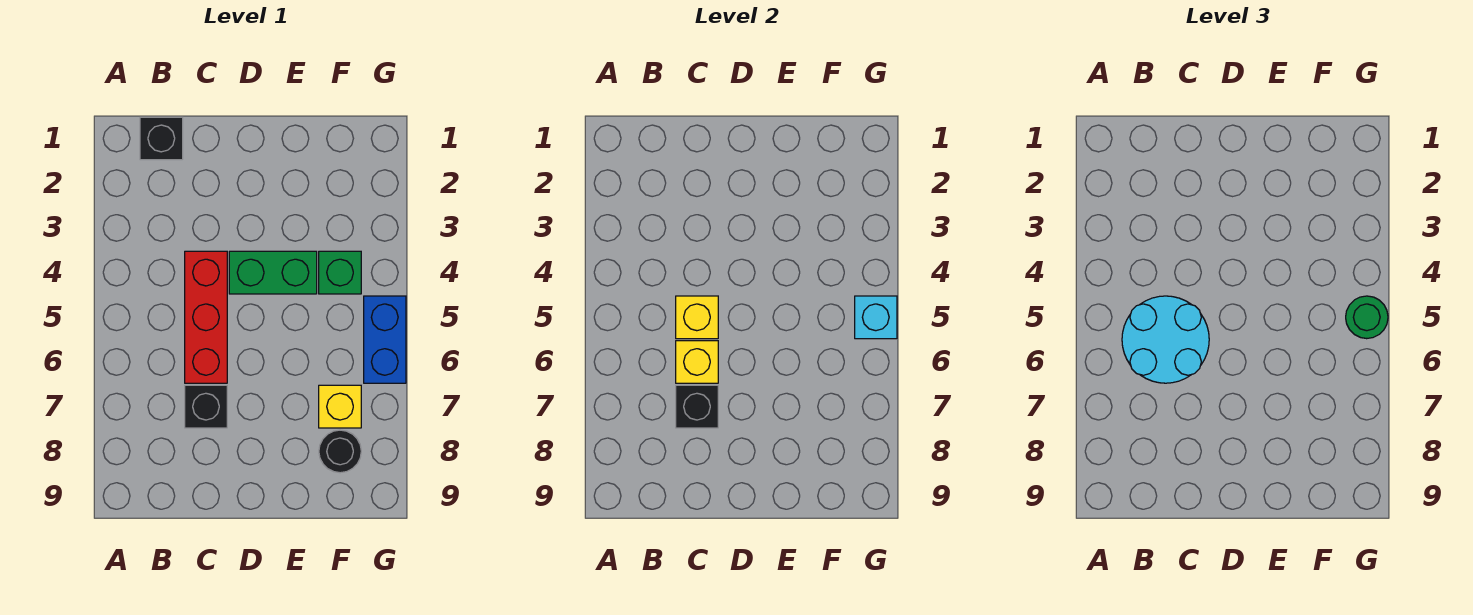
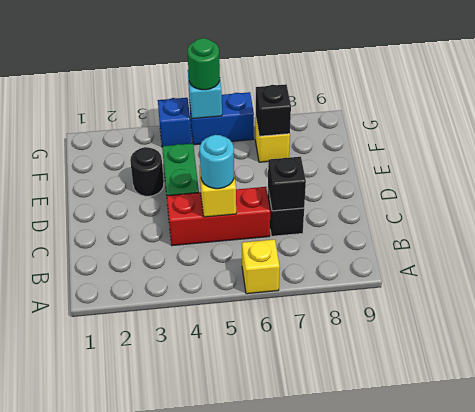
black 1x1 brick [140,117,183,160] -> black 1x1 brick moved to [256,84,291,136]
cyan 2x2 round brick [1122,296,1209,383] -> cyan 1x1 round brick [200,135,234,189]
yellow 1x1 brick [676,341,718,383] -> yellow 1x1 brick moved to [242,239,280,294]
green 1x1 brick [319,251,361,294] -> none
black 1x1 round brick [319,430,361,473] -> black 1x1 round brick moved to [130,147,164,196]
none -> blue 1x1 brick [158,98,192,146]

